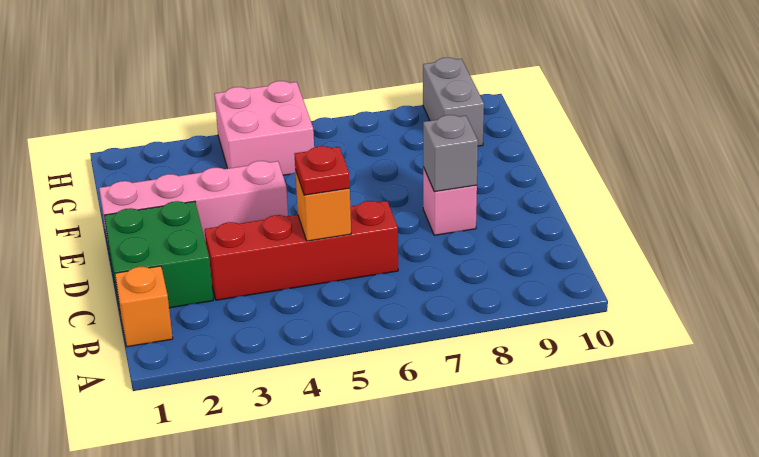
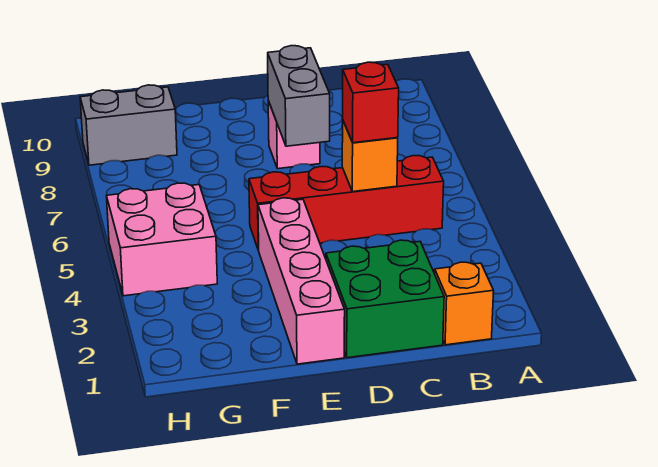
red 1x4 brick [205,201,398,300] -> red 1x4 brick turned to [249,156,444,250]
red 1x1 plate [295,146,350,195] -> red 1x1 brick [343,62,399,143]
grey 1x1 brick [423,115,478,192] -> grey 1x2 brick [268,46,330,146]

